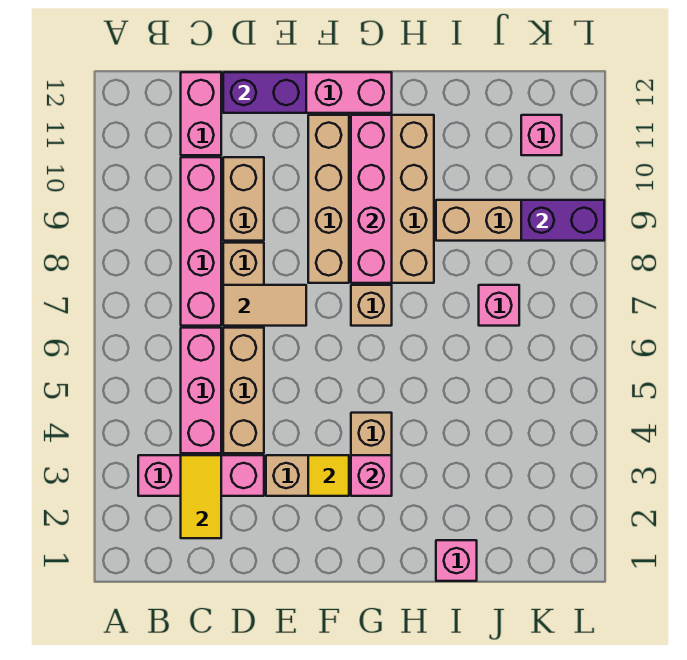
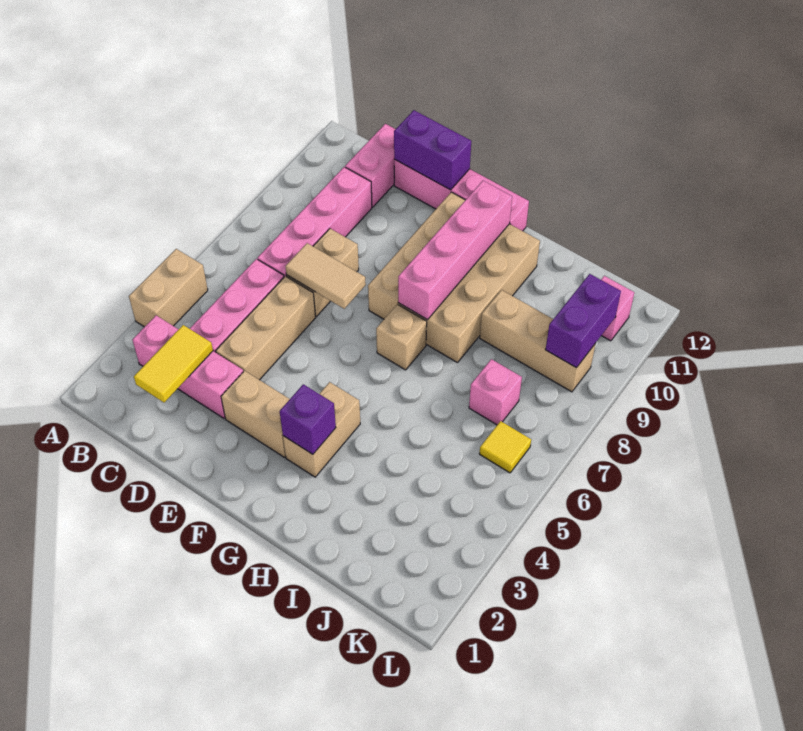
tan 1x2 brick [223,157,264,241] -> tan 1x2 brick moved to [129,249,208,327]
yellow 1x1 tile [308,455,349,496] -> yellow 1x1 tile moved to [479,421,531,473]
pink 1x1 brick [351,455,392,496] -> purple 1x1 brick [280,384,336,454]
pink 1x1 brick [436,540,477,581] -> none
purple 1x2 brick [521,200,604,241] -> purple 1x2 brick turned to [546,274,621,368]

